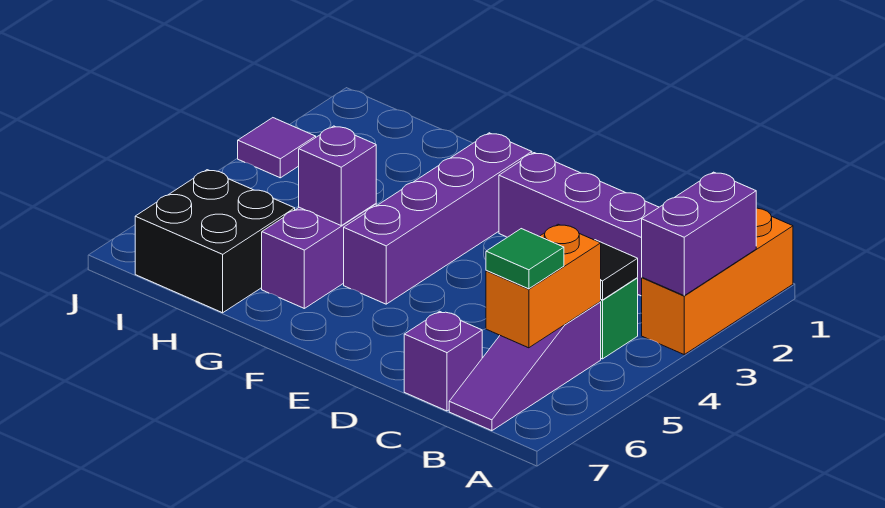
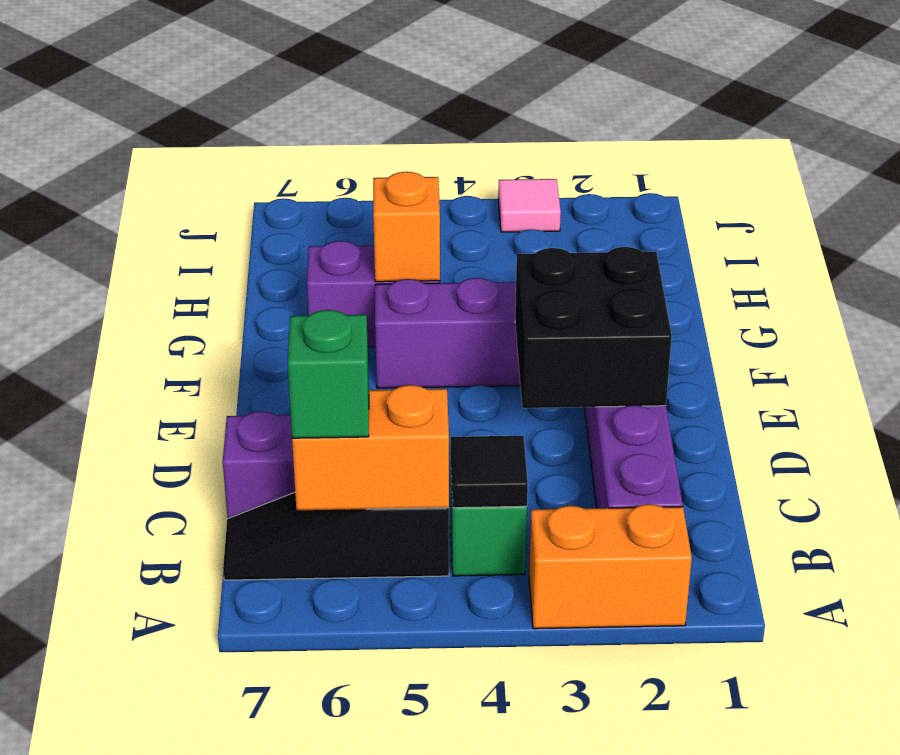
orange 1x3 brick [642,208,793,354] -> orange 1x2 brick [529,504,692,629]
purple 1x2 brick [642,172,756,295] -> none
purple 1x3 slope [449,302,601,431] -> black 1x3 slope [223,492,449,580]
green 1x1 tile [486,229,564,289] -> green 1x1 brick [288,310,369,438]
purple 1x1 brick [299,126,376,225] -> orange 1x1 brick [373,172,440,282]
black 2x2 brick [135,170,295,313] -> black 2x2 brick moved to [515,247,672,408]
purple 1x1 tile [238,118,316,178] -> pink 1x1 tile [498,179,561,232]

